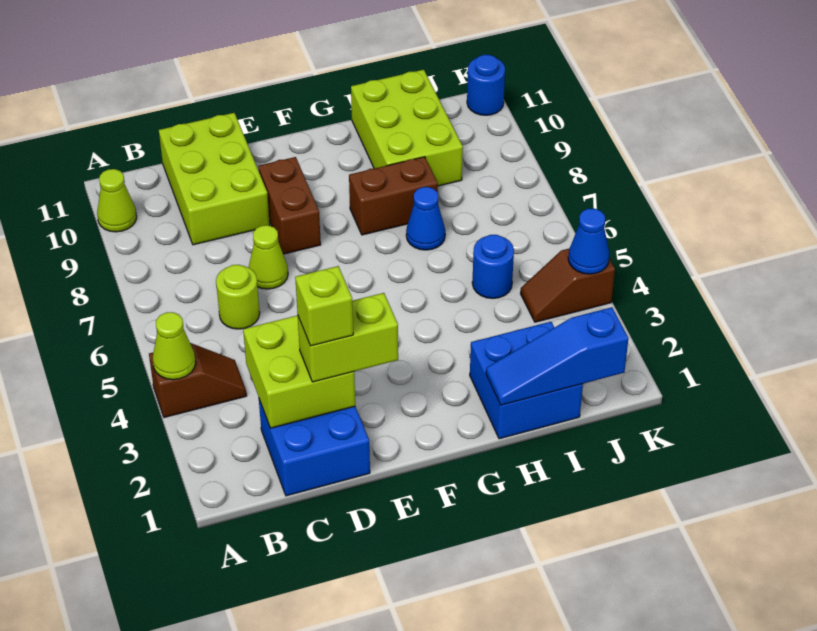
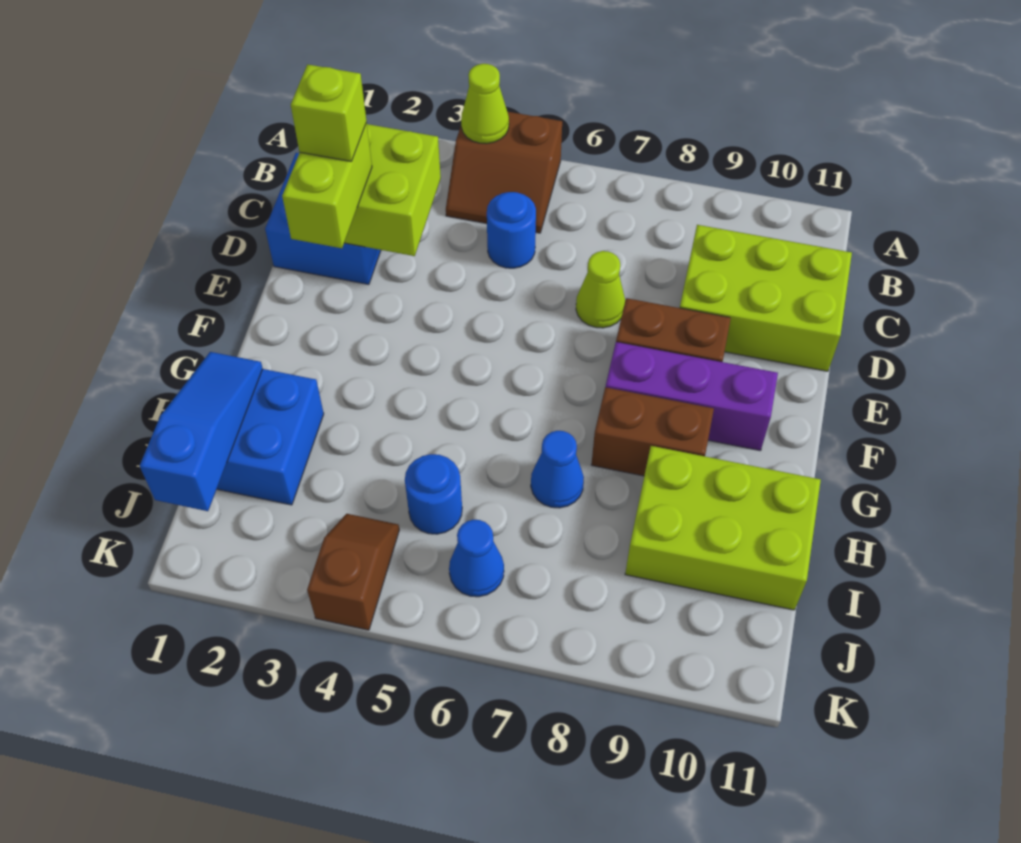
brown 1x2 slope [149,343,247,417] -> brown 2x2 slope [446,112,562,233]
lime 1x1 cone [97,169,137,232] -> none
lime 1x1 round brick [216,265,260,329] -> none
none -> purple 1x3 brick [606,342,778,451]
brown 1x2 brick [349,157,438,235] -> brown 1x2 brick turned to [591,387,714,476]
blue 1x1 cone [568,208,609,274] -> blue 1x1 cone moved to [449,520,504,597]
blue 1x1 round brick [467,55,505,115] -> blue 1x1 round brick moved to [487,192,536,268]

